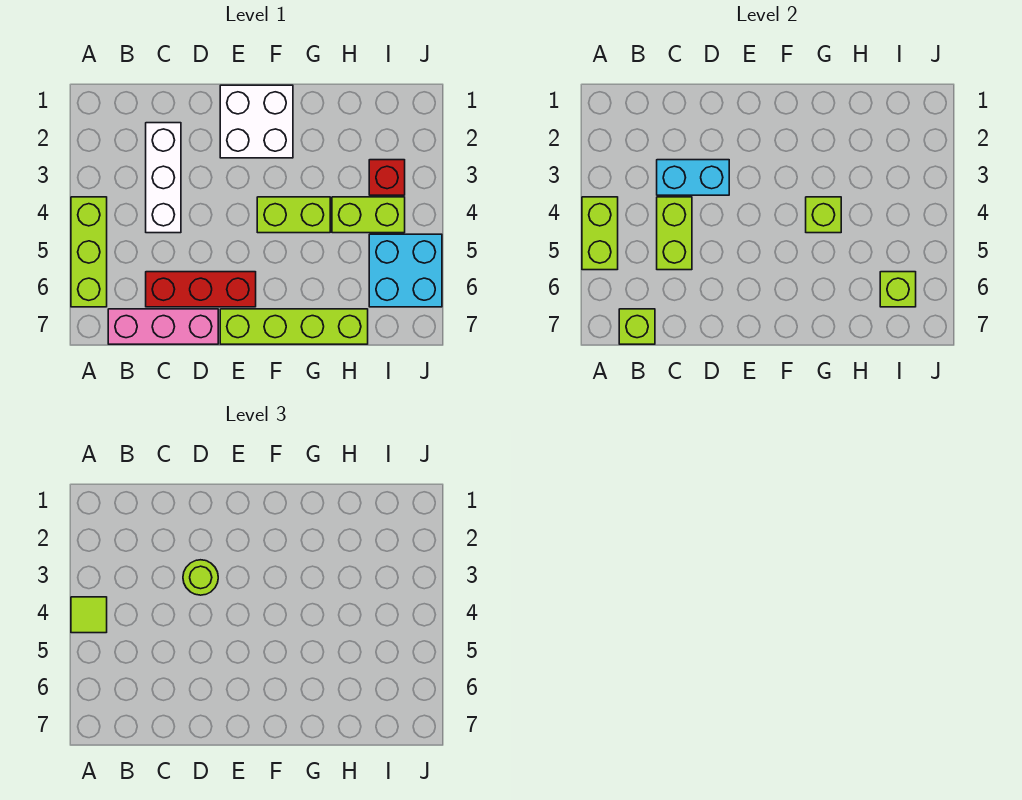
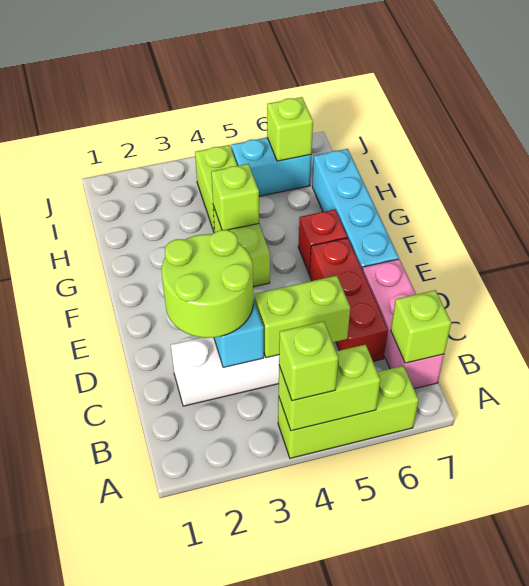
lime 1x1 tile [71,597,107,633] -> lime 1x1 brick [279,321,338,401]
lime 1x1 round brick [183,560,218,595] -> lime 2x2 round brick [162,230,253,338]
white 2x2 brick [220,85,293,158] -> none
lime 1x4 brick [220,309,368,344] -> cyan 1x4 brick [312,149,399,269]
red 1x1 brick [369,160,405,195] -> red 1x1 brick moved to [298,209,347,275]
cyan 2x2 brick [369,234,442,307] -> cyan 1x2 brick [231,138,311,196]

